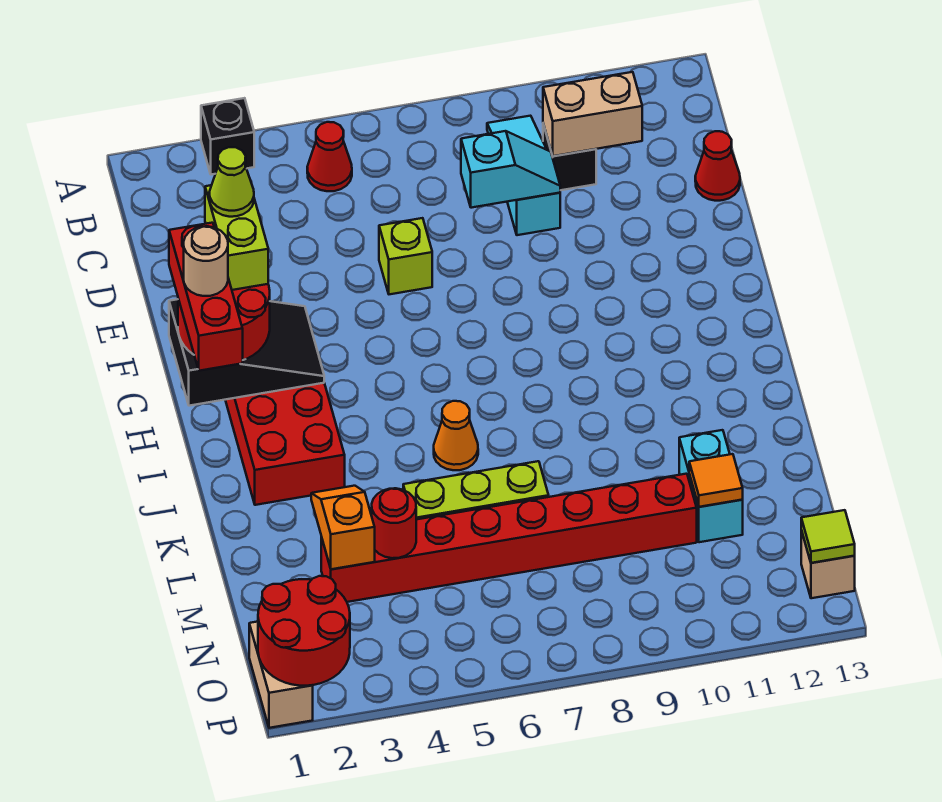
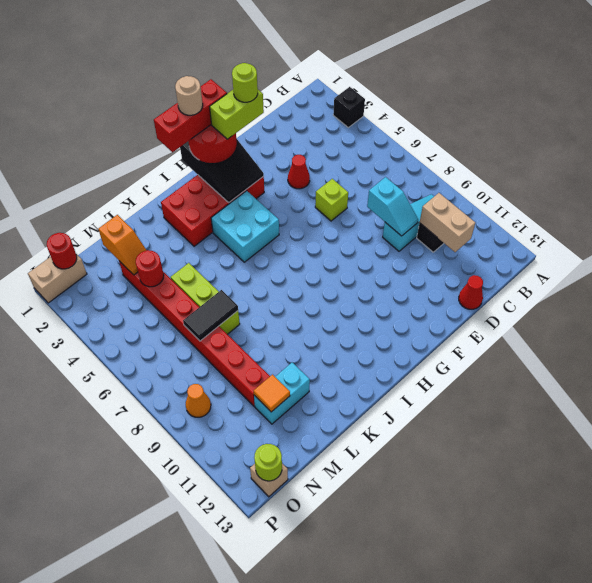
red 1x1 cone [307,122,352,191] -> red 1x1 cone moved to [288,155,310,189]
lime 1x1 cone [209,147,254,217] -> lime 1x1 round brick [232,63,258,102]
none -> cyan 2x2 brick [211,191,279,262]
orange 1x1 cone [434,401,478,470] -> orange 1x1 cone moved to [186,384,211,417]
orange 1x2 slope [311,486,375,569] -> orange 1x2 slope turned to [99,215,147,275]
none -> black 1x2 tile [183,290,238,341]
red 2x2 round brick [258,576,350,686] -> red 1x1 round brick [47,233,77,269]
lime 1x1 tile [801,510,855,563] -> lime 1x1 round brick [254,444,282,481]

